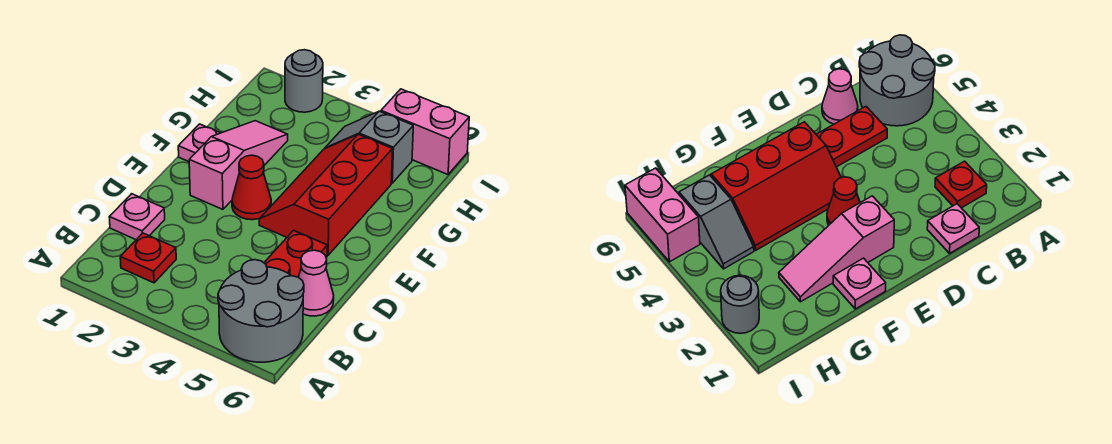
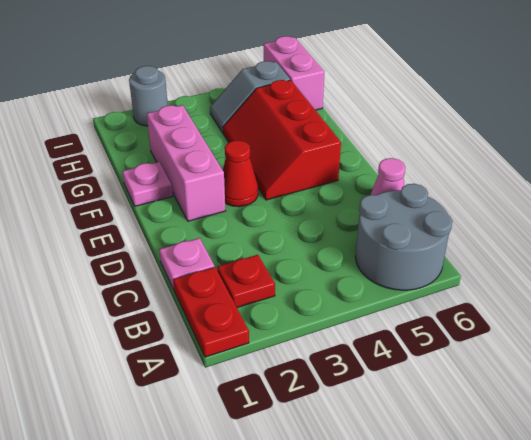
red 1x2 plate [264,230,327,277] -> red 1x2 plate moved to [173,267,249,357]
pink 1x3 slope [189,121,288,209] -> pink 1x3 brick [147,105,225,221]
pink 1x2 brick [381,89,469,174] -> pink 1x2 brick turned to [264,36,325,110]

